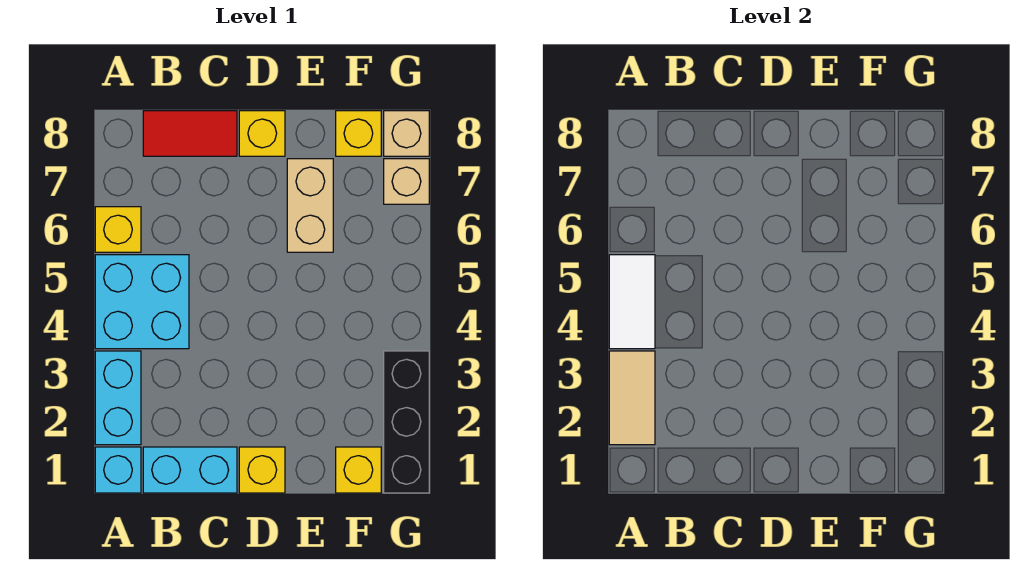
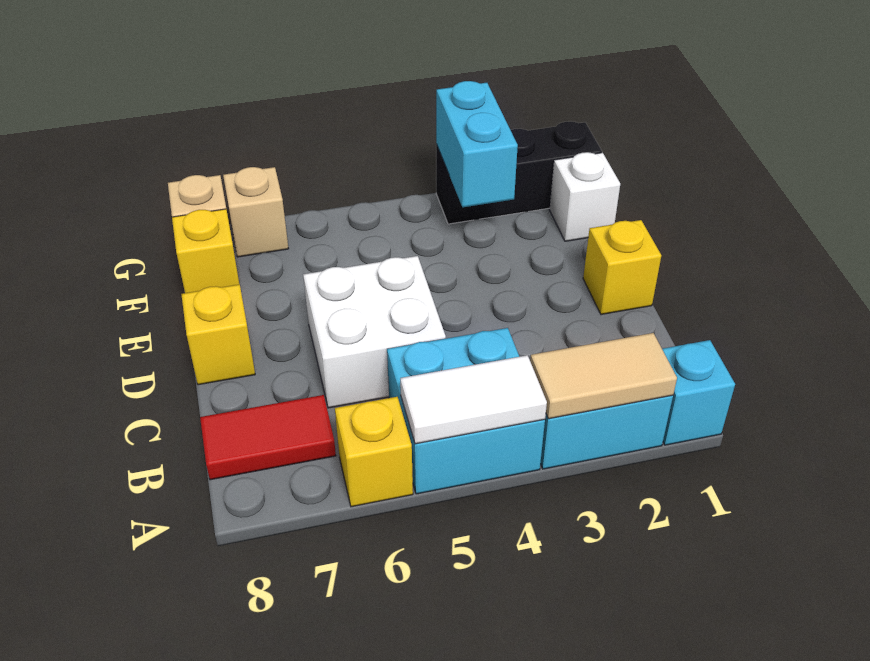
cyan 1x2 brick [143,447,237,493] -> cyan 1x2 brick moved to [436,81,518,207]
red 1x2 tile [143,111,237,156] -> red 1x2 tile turned to [200,395,336,480]
none -> white 2x2 brick [303,256,446,408]
tan 1x2 brick [287,159,333,252] -> none
yellow 1x1 brick [336,447,381,493] -> white 1x1 brick [549,152,620,241]

